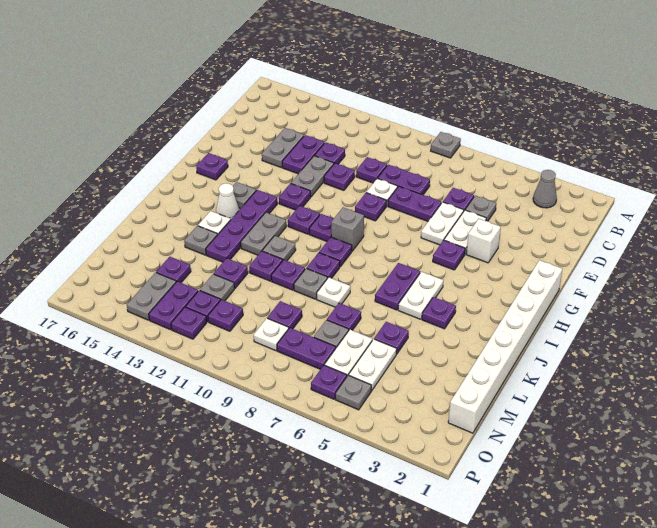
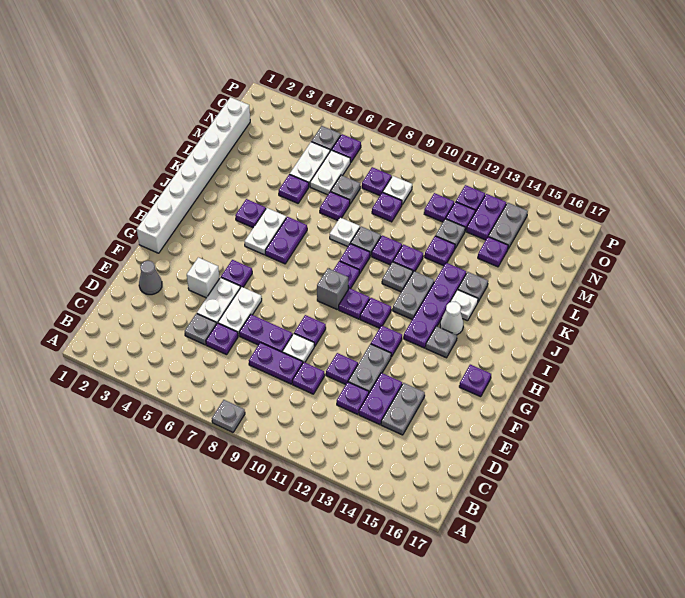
grey 1x1 cone [533,170,557,208] -> grey 1x1 cone moved to [139,261,162,295]
purple 1x2 plate [277,328,336,369] -> purple 1x1 plate [362,167,392,196]

